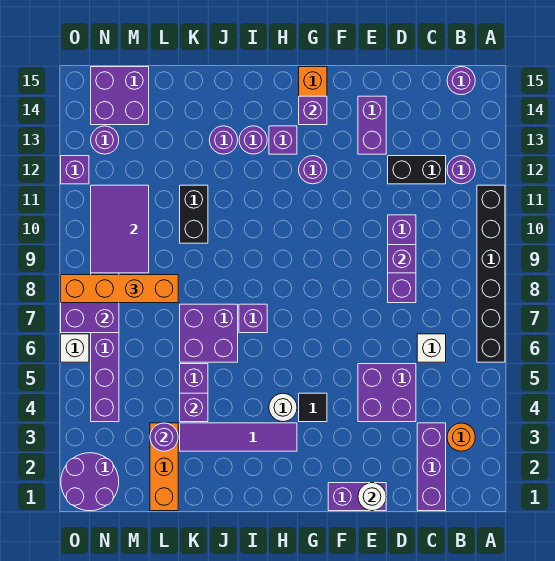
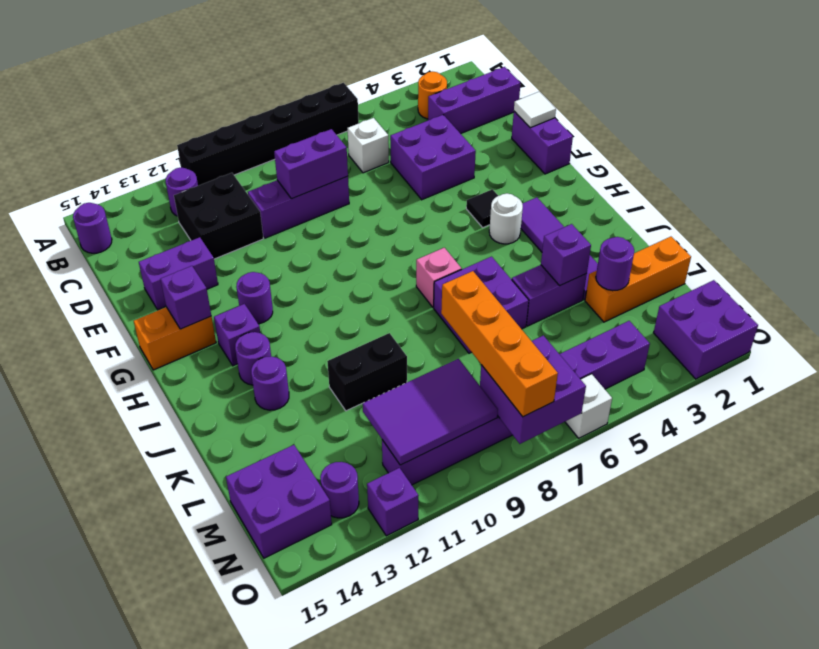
black 1x2 brick [388,156,446,184] -> black 2x2 brick [174,173,264,259]
purple 1x1 brick [388,245,416,273] -> purple 1x2 brick [274,129,348,199]
white 1x1 round brick [358,483,386,511] -> white 1x1 tile [514,92,556,128]
purple 1x1 brick [239,304,267,333] -> pink 1x1 brick [416,248,462,307]
purple 2x2 round brick [61,453,119,511] -> purple 2x2 brick [654,280,758,379]

